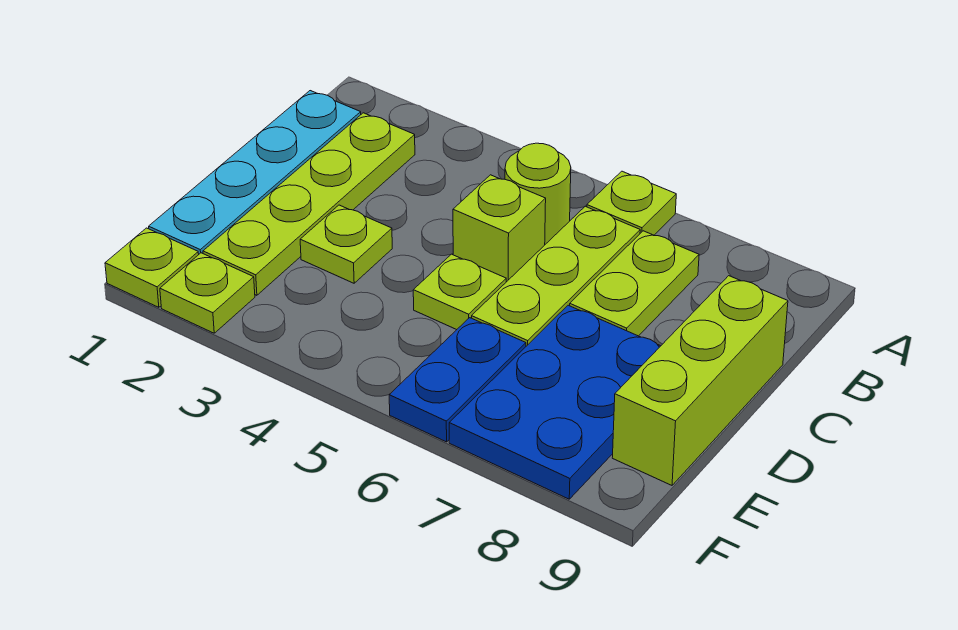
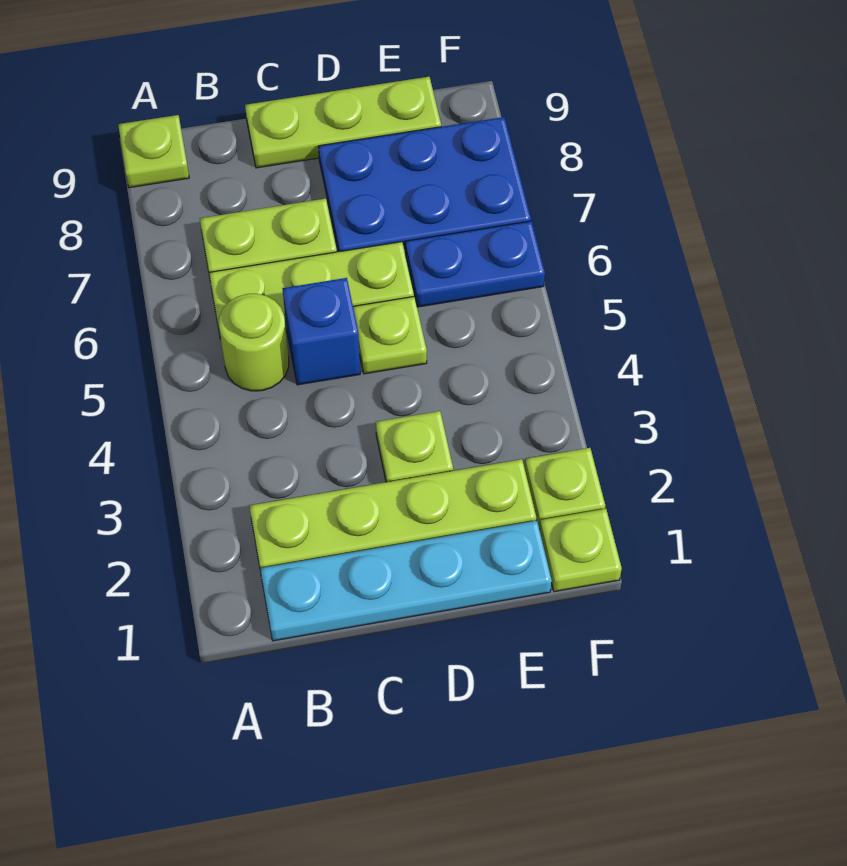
lime 1x1 plate [587,171,676,235] -> lime 1x1 plate moved to [118,115,189,188]
lime 1x1 brick [453,175,546,282] -> blue 1x1 brick [282,278,360,385]
lime 1x3 brick [612,276,788,485] -> lime 1x3 plate [245,77,441,168]

